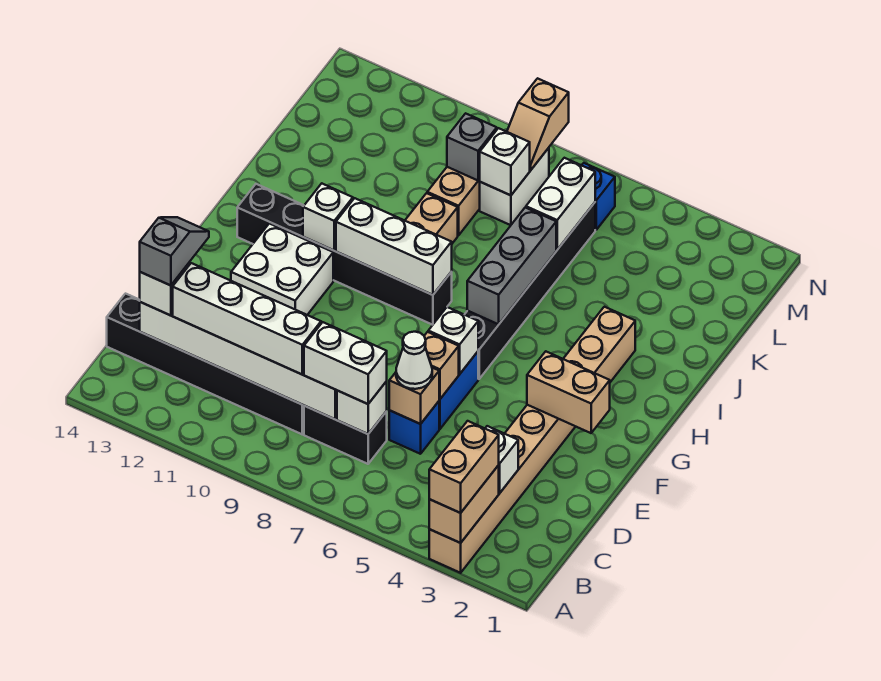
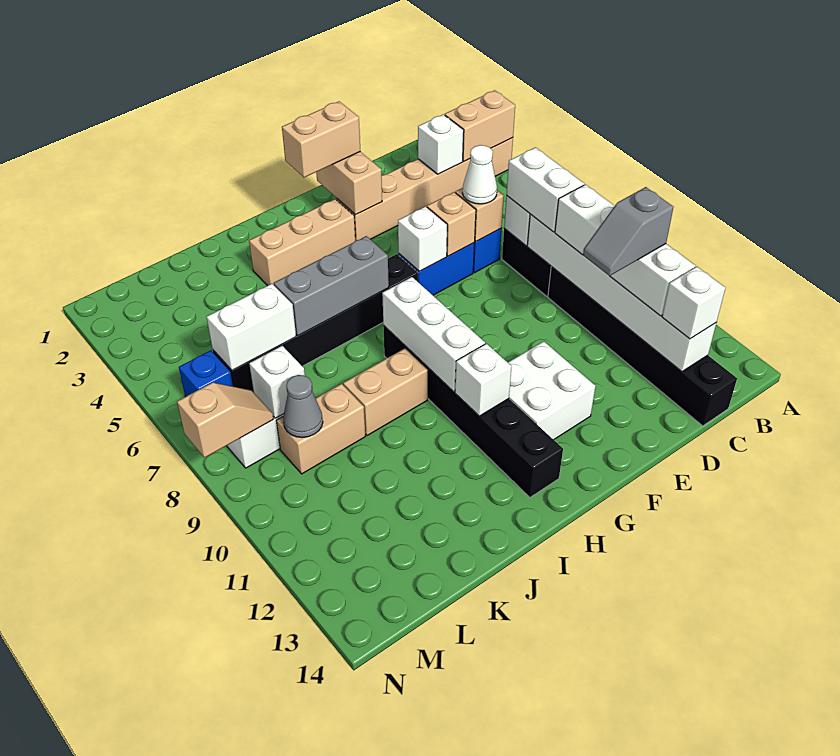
tan 1x2 brick [429,421,499,513] -> tan 1x2 brick moved to [282,101,360,178]
grey 1x2 slope [140,217,209,286] -> grey 1x2 slope moved to [583,187,674,276]
grey 1x1 brick [447,113,497,180] -> grey 1x1 cone [283,375,323,438]

